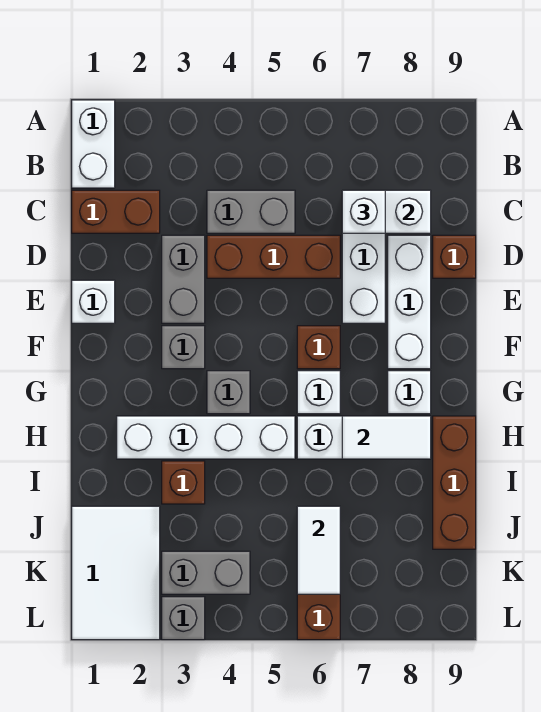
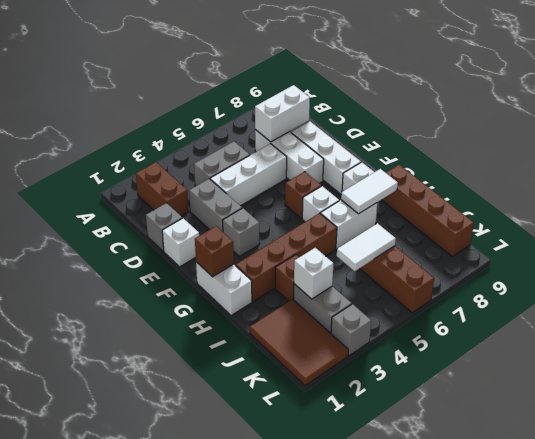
white 1x2 brick [72,100,115,188] -> white 1x2 brick moved to [196,262,252,316]
brown 1x2 brick [72,190,160,233] -> brown 1x2 brick turned to [136,162,189,216]
white 1x1 brick [342,190,385,233] -> white 1x1 brick moved to [294,248,333,299]
brown 1x3 brick [207,235,340,278] -> white 1x3 brick [210,144,287,206]
brown 1x1 brick [433,235,476,278] -> brown 1x1 brick moved to [195,226,234,277]
grey 1x1 brick [207,371,250,414] -> grey 1x1 brick moved to [146,203,182,251]
white 1x4 brick [117,416,295,459] -> brown 1x4 brick [236,213,337,302]
brown 1x3 brick [433,416,476,549] -> brown 1x4 brick [382,165,474,256]
white 2x3 tile [72,506,160,640] -> brown 2x3 tile [250,299,348,386]
white 1x2 tile [297,506,340,594] -> white 1x2 tile turned to [337,223,396,271]
grey 1x2 brick [162,551,250,594] -> grey 1x2 brick turned to [294,284,352,333]

